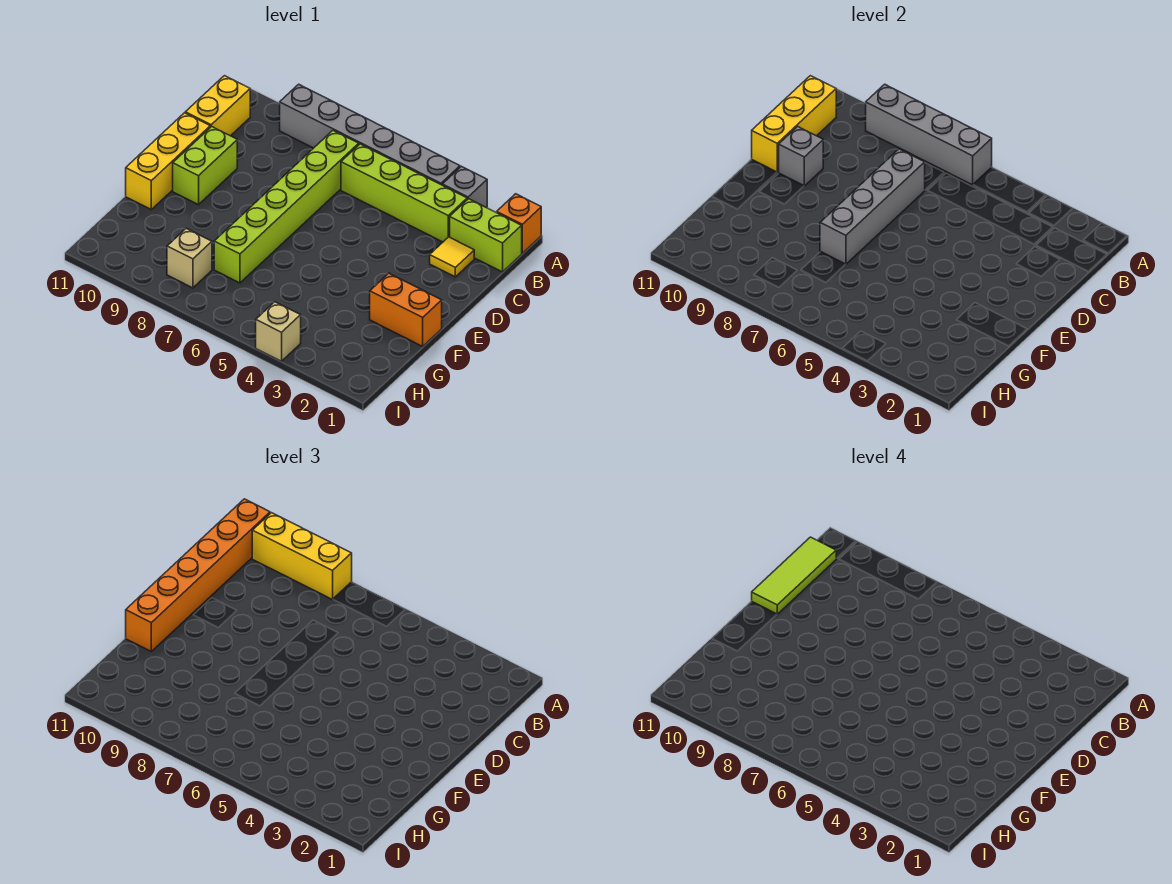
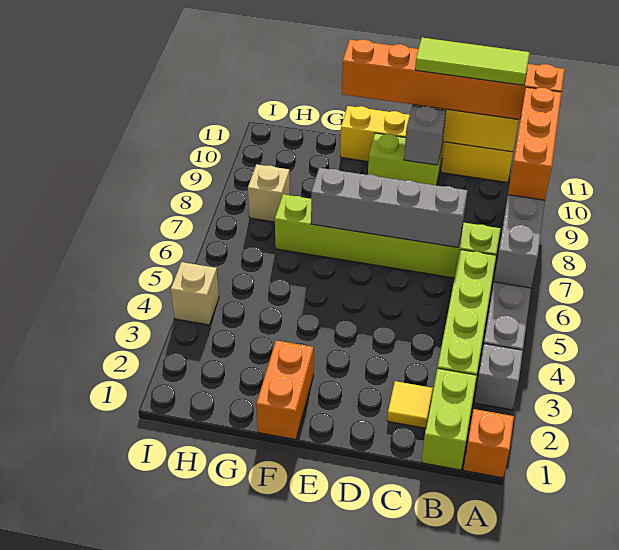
yellow 1x3 brick [252,513,352,600] -> orange 1x3 brick [508,87,562,200]

